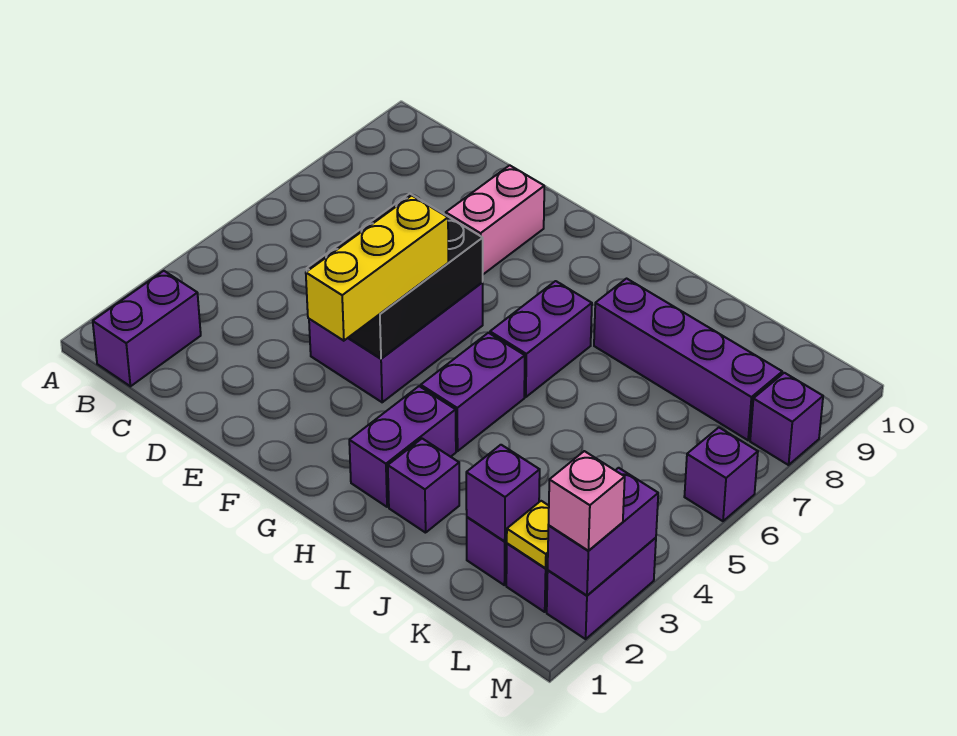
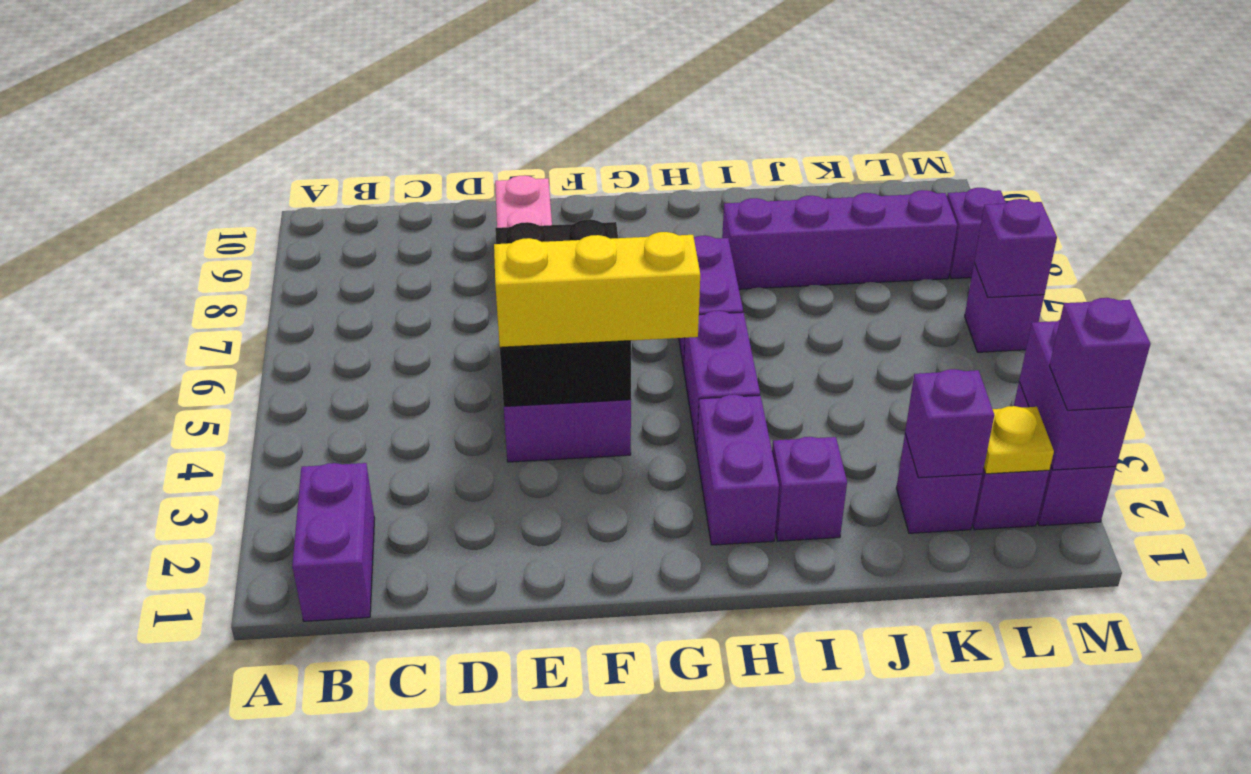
yellow 1x3 brick [306,196,448,341] -> yellow 1x3 brick turned to [494,232,700,347]
pink 1x1 brick [548,451,625,551] -> purple 1x1 brick [1050,298,1150,410]
none -> purple 1x1 brick [974,199,1057,298]

